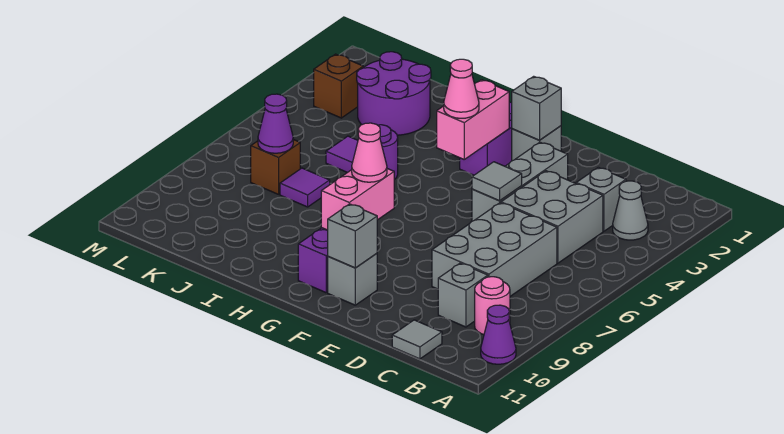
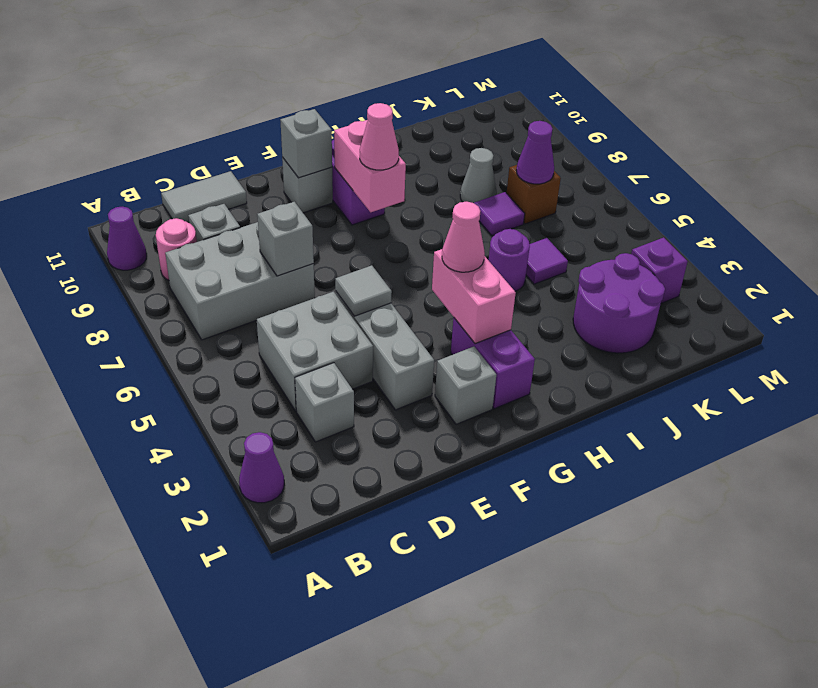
none -> purple 1x1 cone [239,432,284,503]
grey 1x1 cone [613,181,648,240] -> grey 1x1 cone moved to [460,148,497,203]
grey 2x3 brick [432,203,557,296] -> grey 2x3 brick turned to [165,222,315,340]
grey 1x1 tile [392,320,442,359] -> grey 1x2 tile [161,171,247,222]
grey 1x1 brick [512,76,561,140] -> grey 1x1 brick moved to [257,202,314,276]
brown 1x1 brick [314,54,363,118] -> purple 1x1 brick [631,237,688,303]

